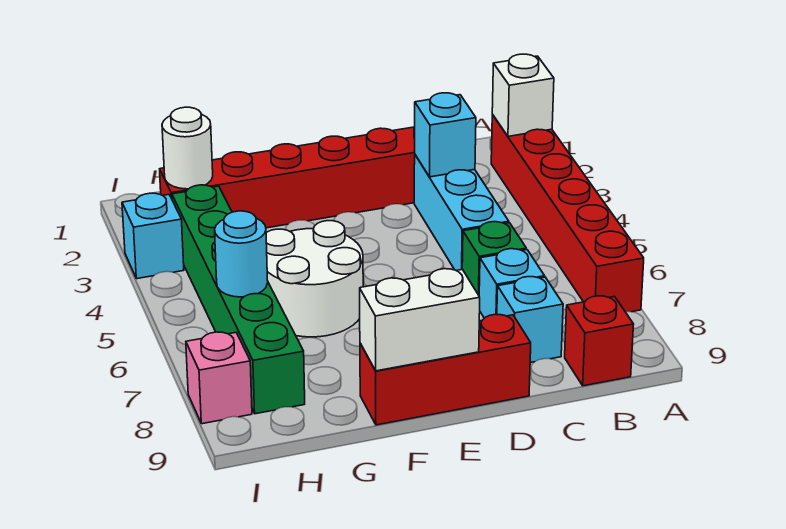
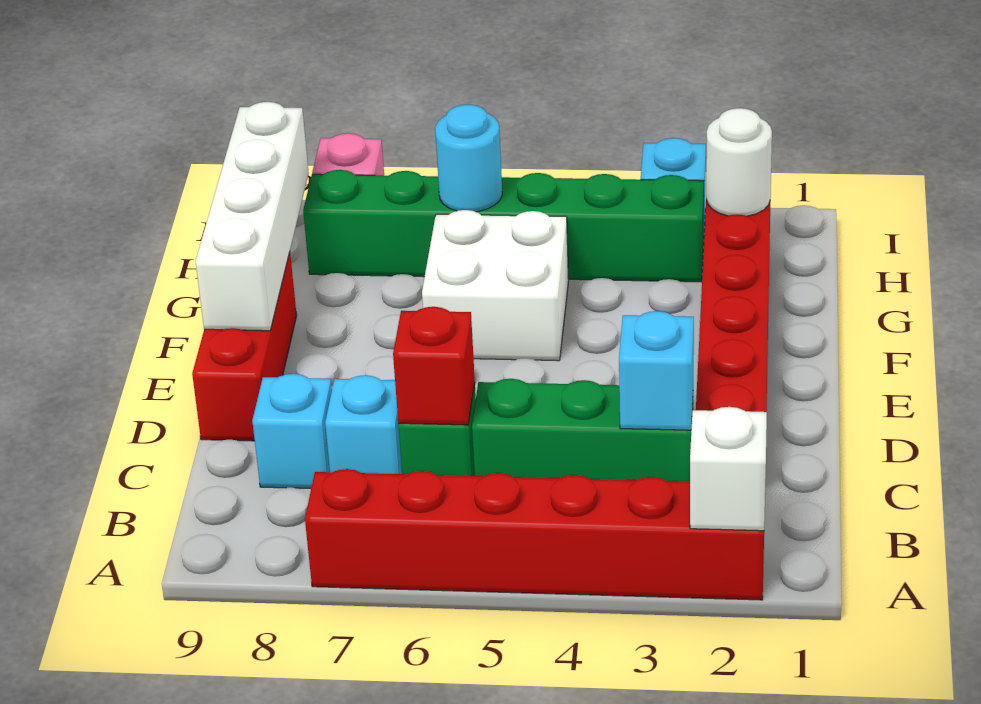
red 1x1 brick [565,296,634,386] -> red 1x1 brick moved to [393,307,475,425]
cyan 1x3 brick [414,155,509,270] -> green 1x3 brick [472,379,693,481]
white 1x2 brick [360,269,480,371] -> white 1x4 brick [195,102,309,331]
white 2x2 round brick [266,221,363,337] -> white 2x2 brick [422,210,569,361]

